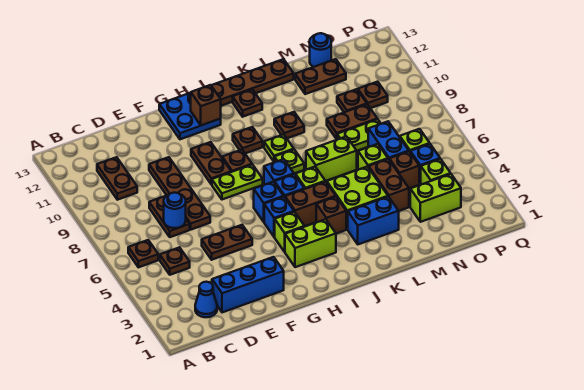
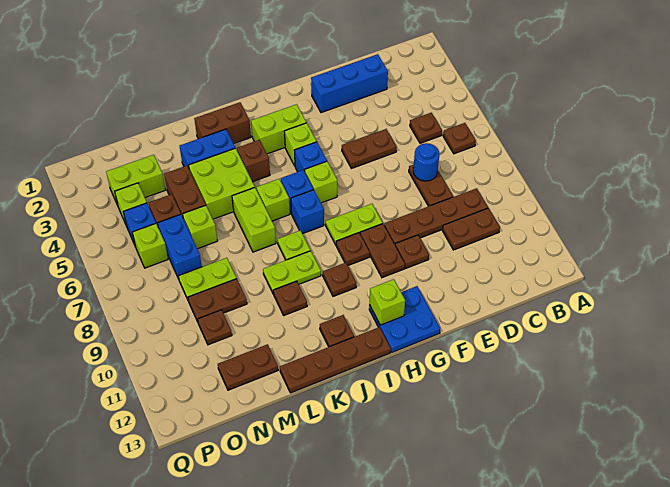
blue 1x1 cone [195,282,217,317] -> none
brown 1x2 plate [97,157,137,200] -> brown 1x2 plate turned to [442,208,500,250]
brown 1x4 plate [149,157,210,230] -> brown 1x4 plate turned to [384,188,488,244]
blue 1x1 brick [254,182,284,222] -> lime 1x1 brick [305,161,337,203]
brown 1x1 brick [191,85,221,125] -> lime 1x1 brick [369,279,405,325]
brown 1x2 brick [285,182,336,226] -> brown 1x2 brick moved to [194,102,251,144]
lime 1x1 plate [264,134,294,161] -> lime 1x2 plate [263,251,321,294]
lime 1x2 brick [306,136,357,181] -> lime 1x2 brick turned to [232,188,276,252]
blue 1x1 round brick [310,33,331,67] -> none
brown 1x1 plate [358,82,388,108] -> brown 1x1 plate moved to [395,235,429,268]

